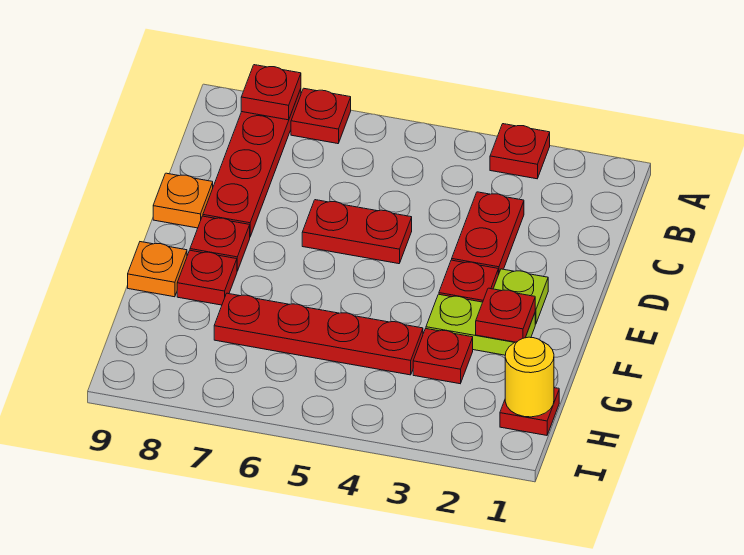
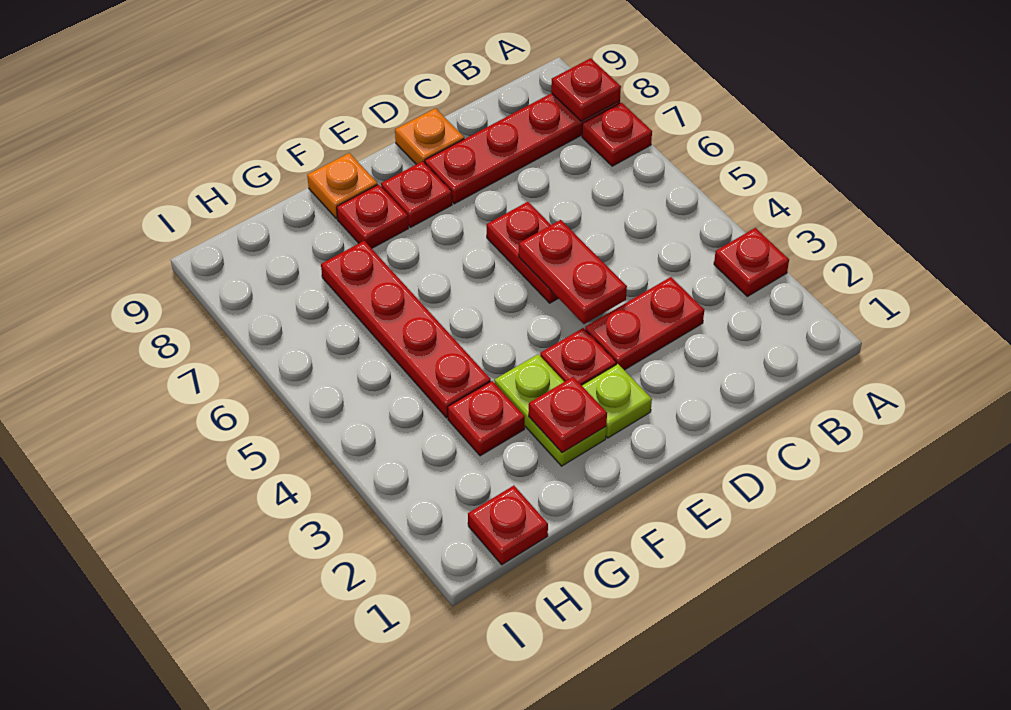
none -> red 1x2 plate [519,220,627,324]
yellow 1x1 round brick [505,337,554,417] -> none

